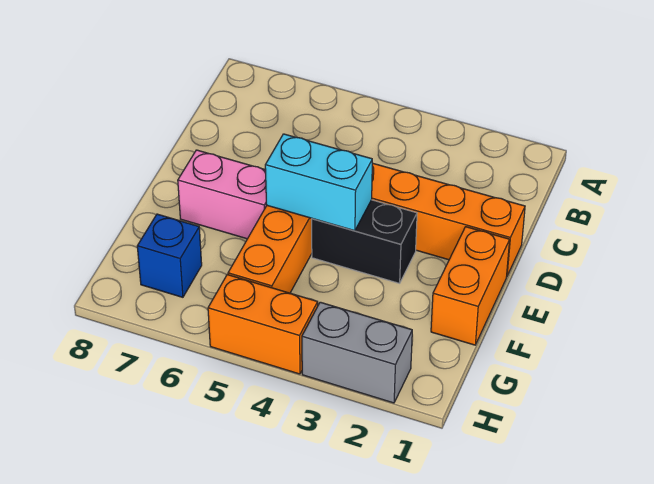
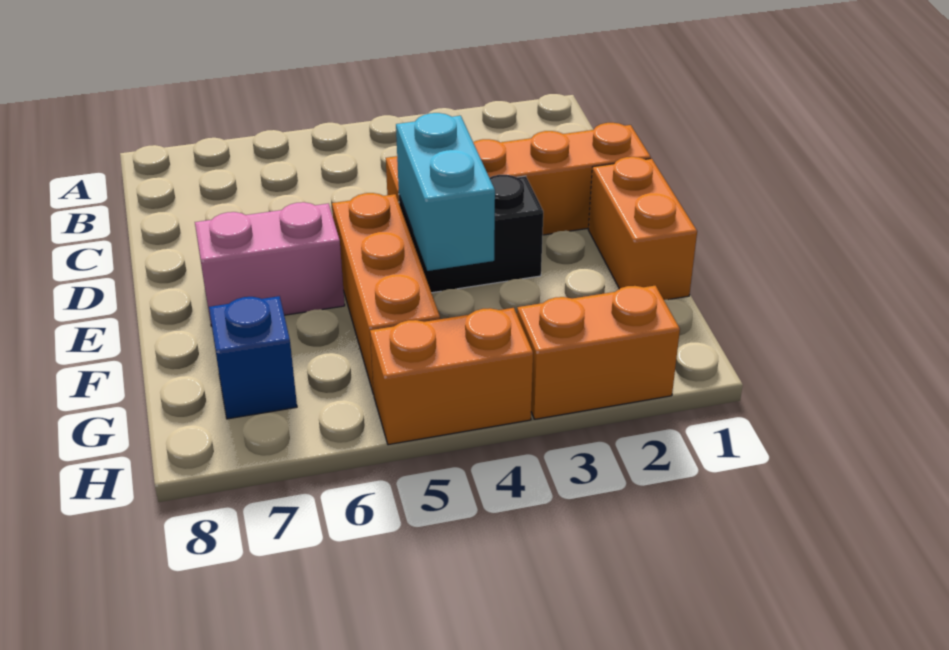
cyan 1x2 brick [265,134,372,231] -> cyan 1x2 brick turned to [396,113,495,271]
grey 1x2 brick [302,302,412,403] -> orange 1x2 brick [517,286,680,419]

